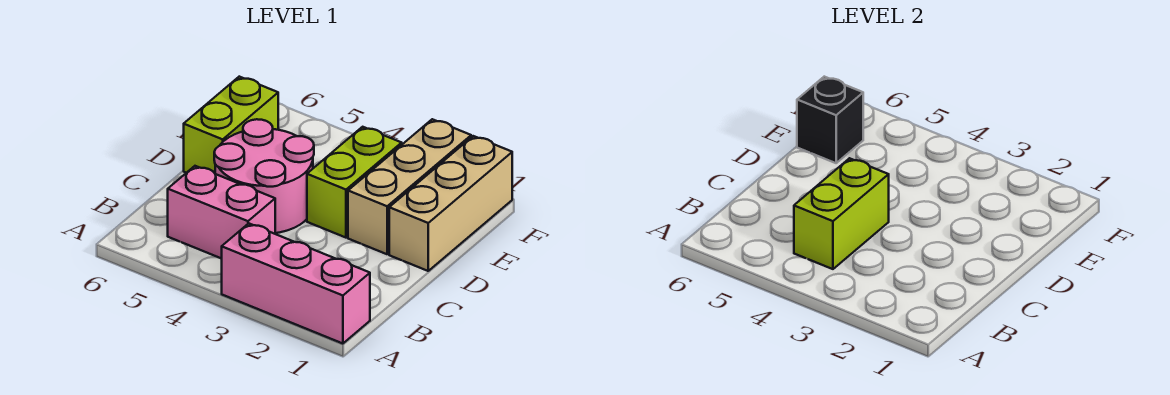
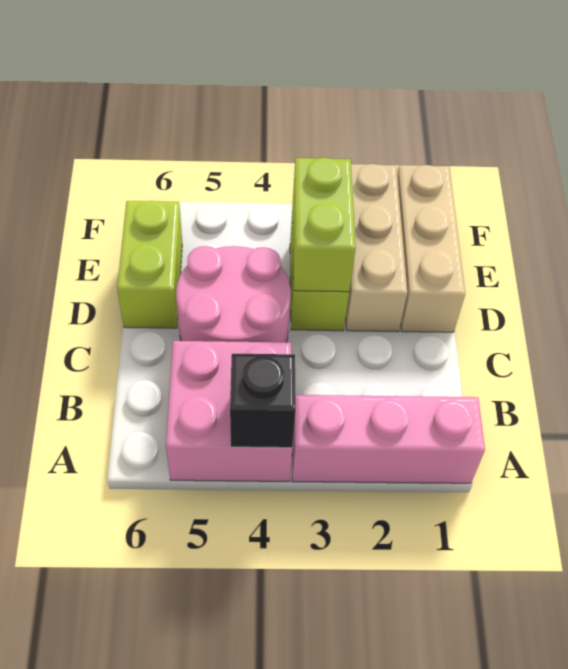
pink 1x2 brick [168,166,275,259] -> pink 2x2 brick [166,341,292,481]
lime 1x2 brick [794,158,889,269] -> lime 1x2 brick moved to [293,157,356,292]
black 1x1 brick [797,77,863,163] -> black 1x1 brick moved to [230,354,296,448]

